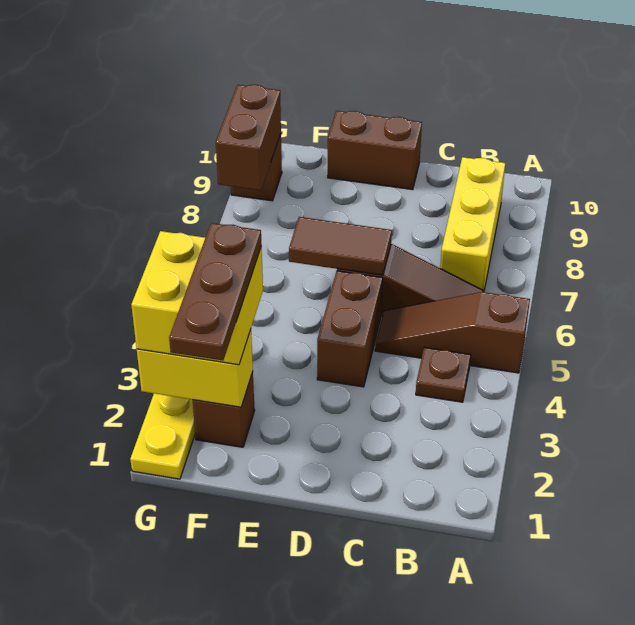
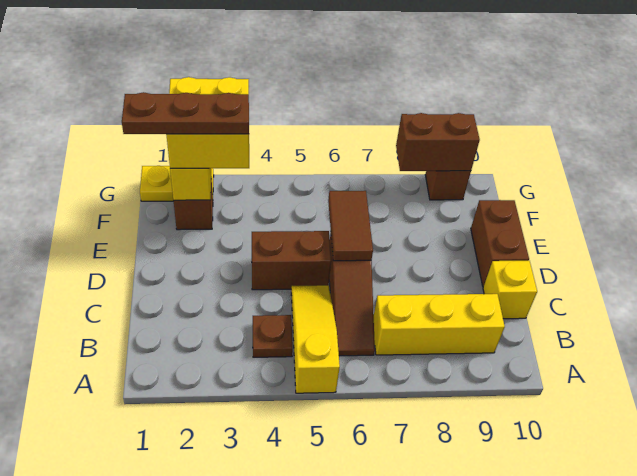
brown 1x3 slope [375,292,530,373] -> yellow 1x3 slope [291,285,340,393]
none -> yellow 1x1 brick [483,261,537,319]

